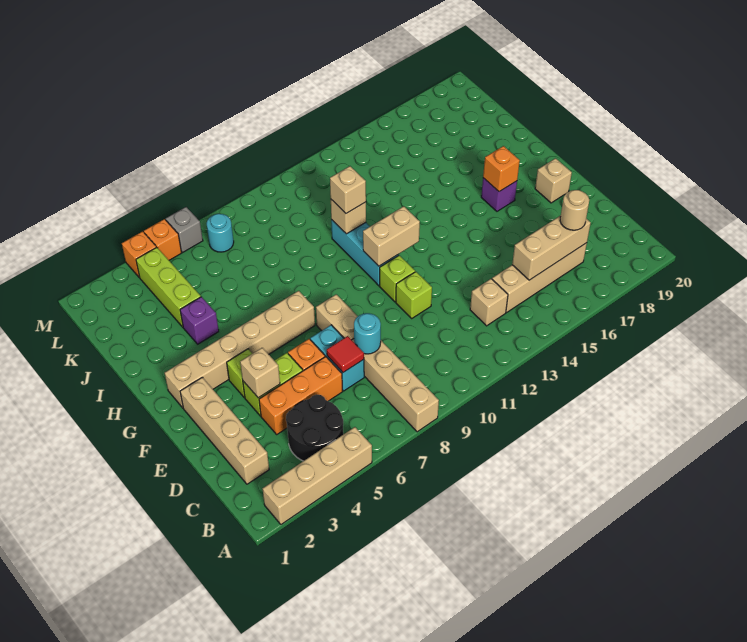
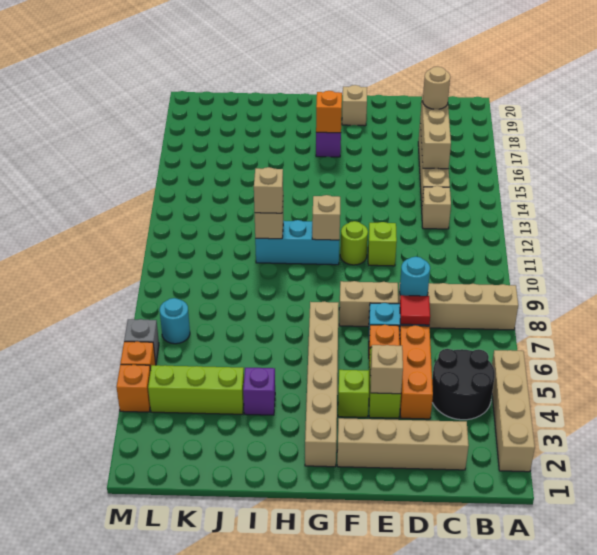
lime 1x1 brick [380,255,415,302] -> lime 1x1 round brick [340,221,368,265]
tan 1x2 brick [363,206,420,266] -> tan 1x1 brick [312,195,340,240]

